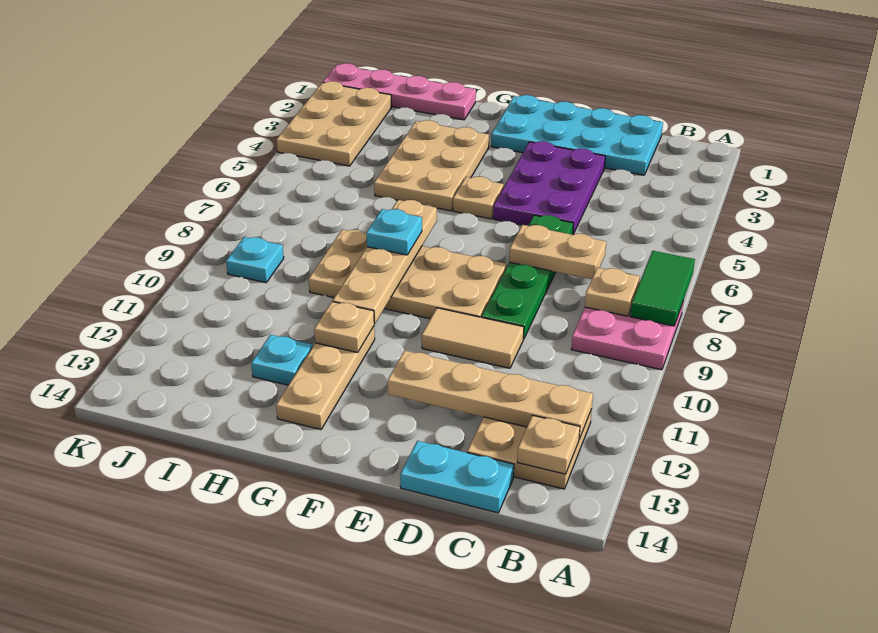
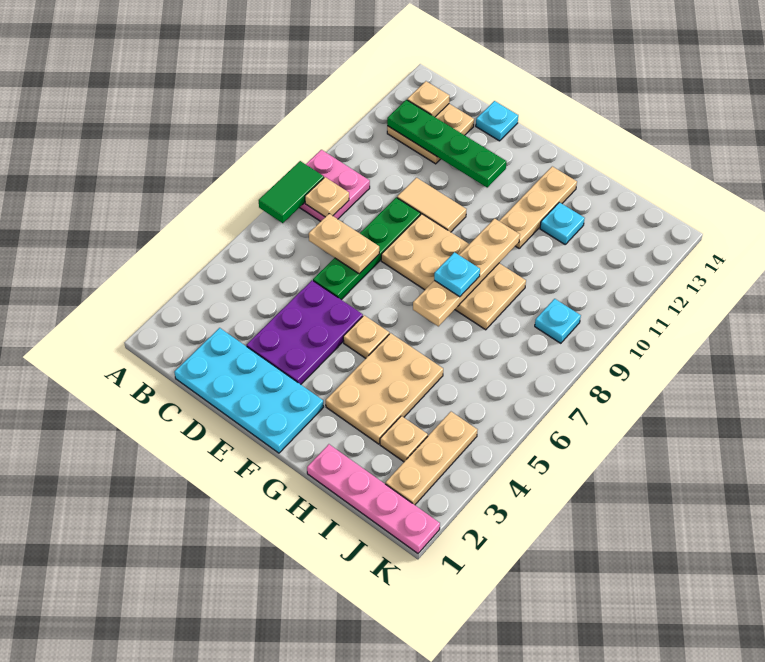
tan 1x4 plate [388,351,593,439] -> green 1x4 plate [387,100,506,187]
cyan 1x2 plate [400,441,514,513] -> cyan 1x1 plate [476,101,518,141]
tan 1x1 plate [314,302,374,353] -> tan 1x1 plate moved to [380,416,428,462]
tan 2x3 plate [277,81,392,166] -> tan 1x3 plate [385,412,477,505]

